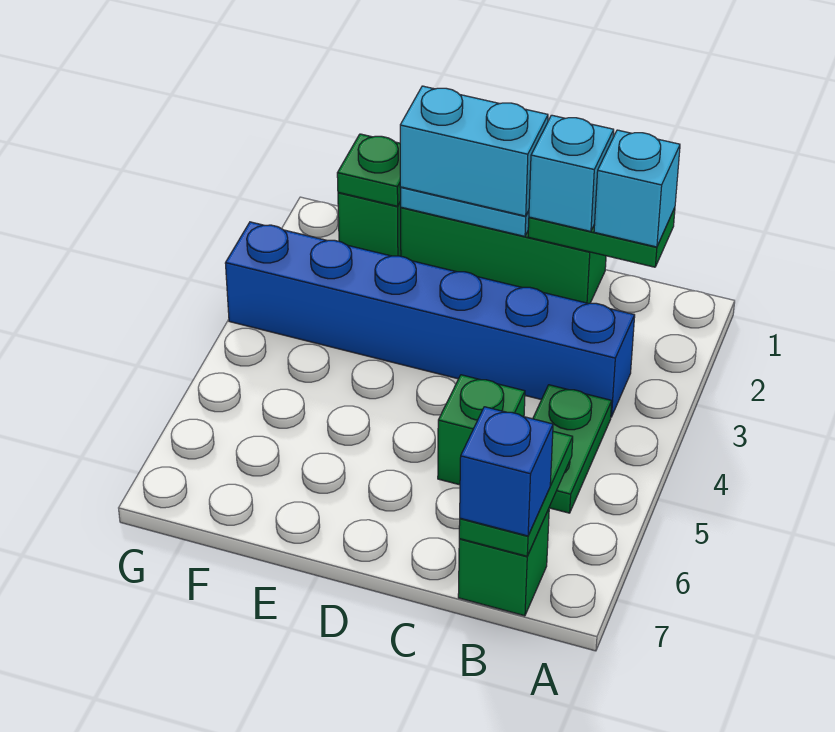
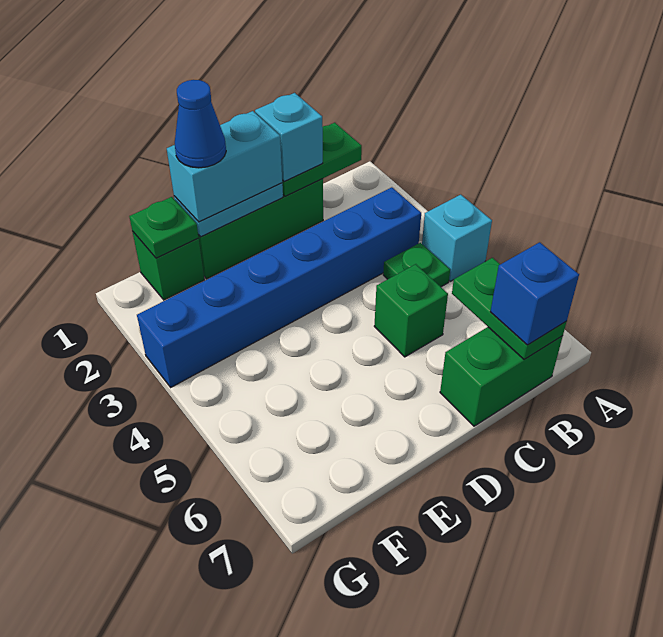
cyan 1x1 brick [594,130,680,247] -> cyan 1x1 brick moved to [422,195,492,281]
green 1x2 plate [533,385,612,513] -> green 1x1 plate [383,243,450,287]
green 1x1 brick [458,509,549,616] -> green 1x2 brick [440,327,563,426]
none -> blue 1x1 cone [175,80,226,168]

